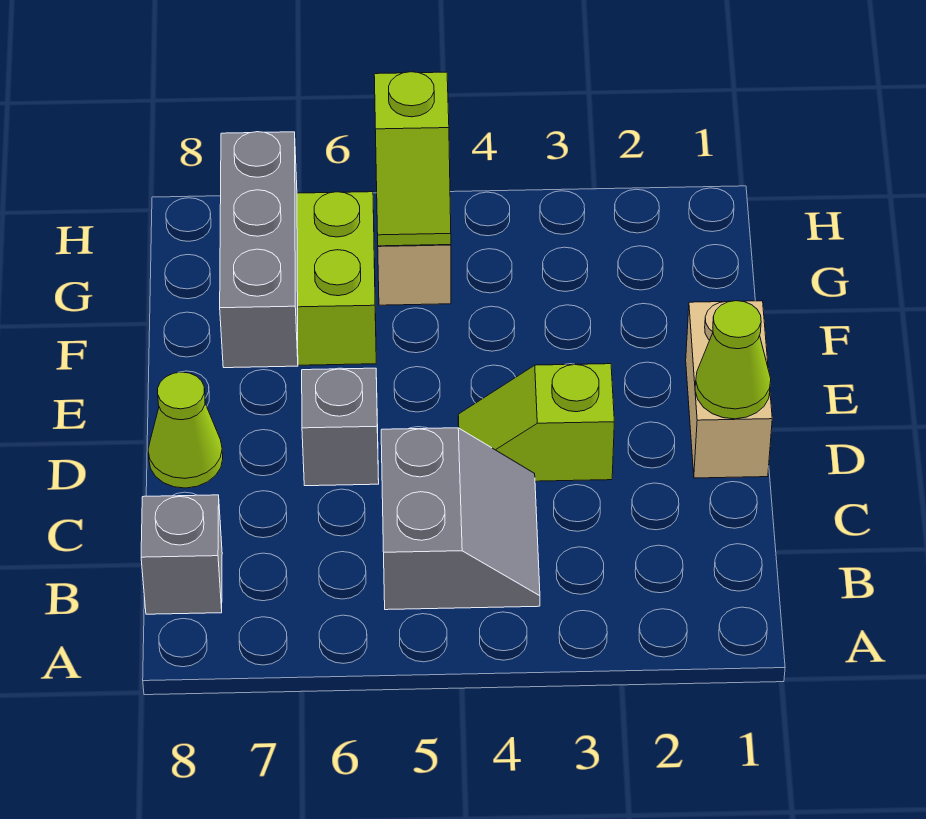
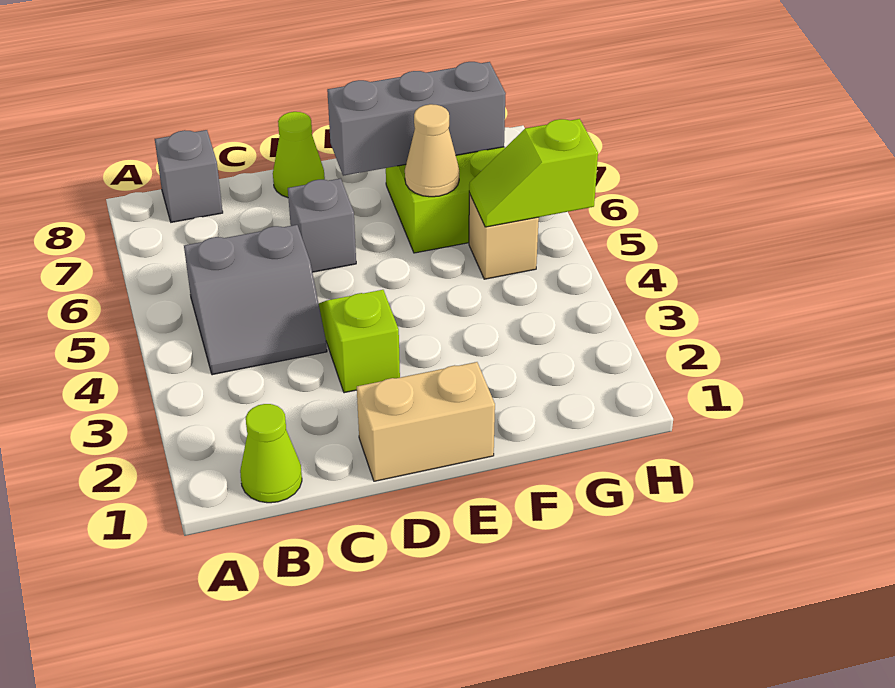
lime 1x1 cone [695,301,771,419] -> lime 1x1 cone moved to [240,404,302,503]
none -> tan 1x1 cone [405,104,459,197]

